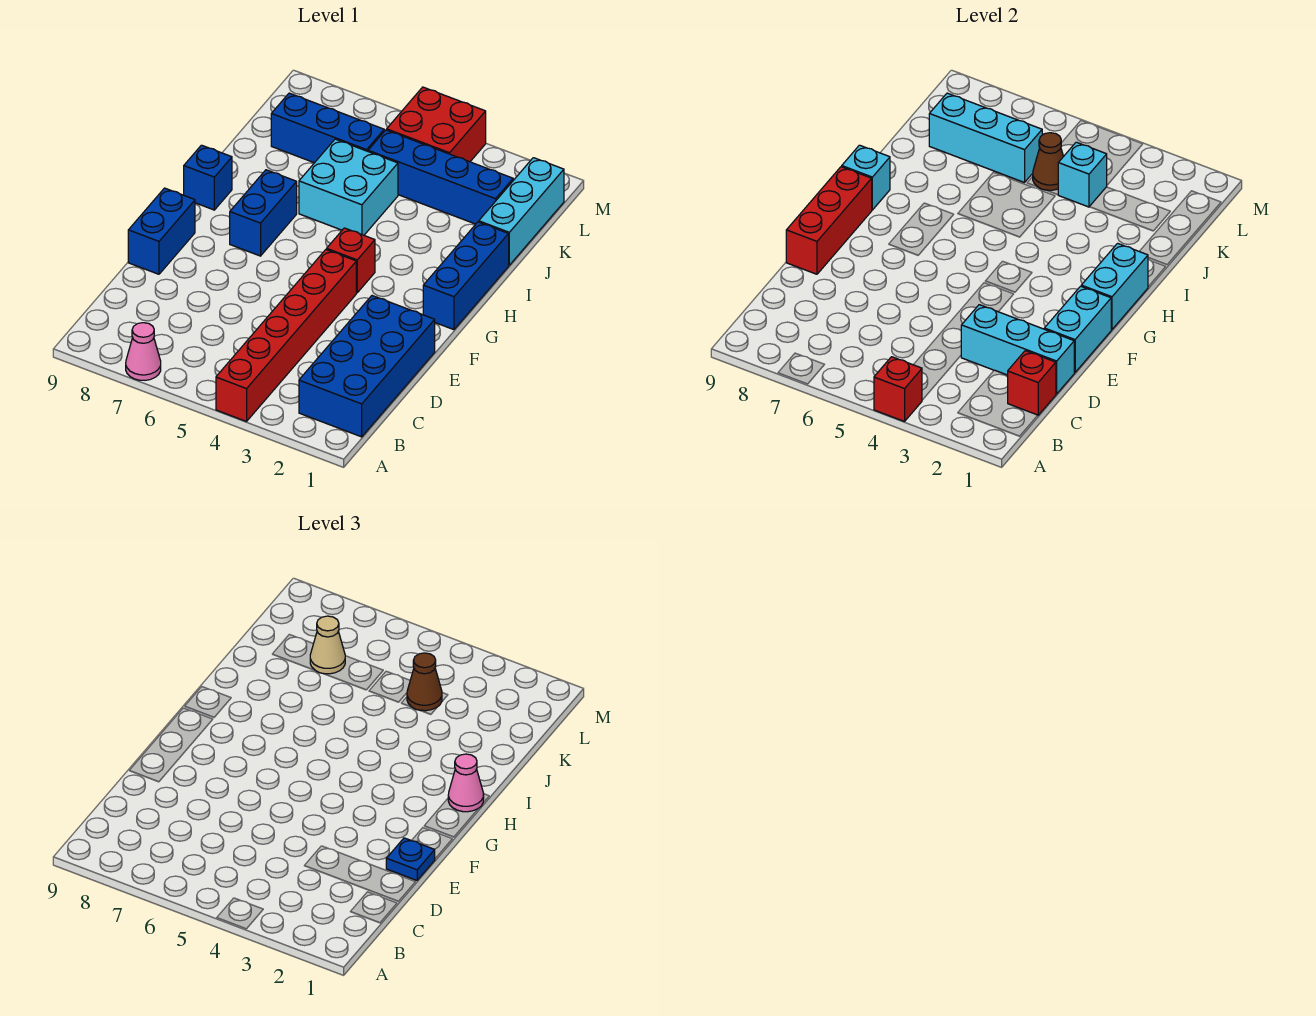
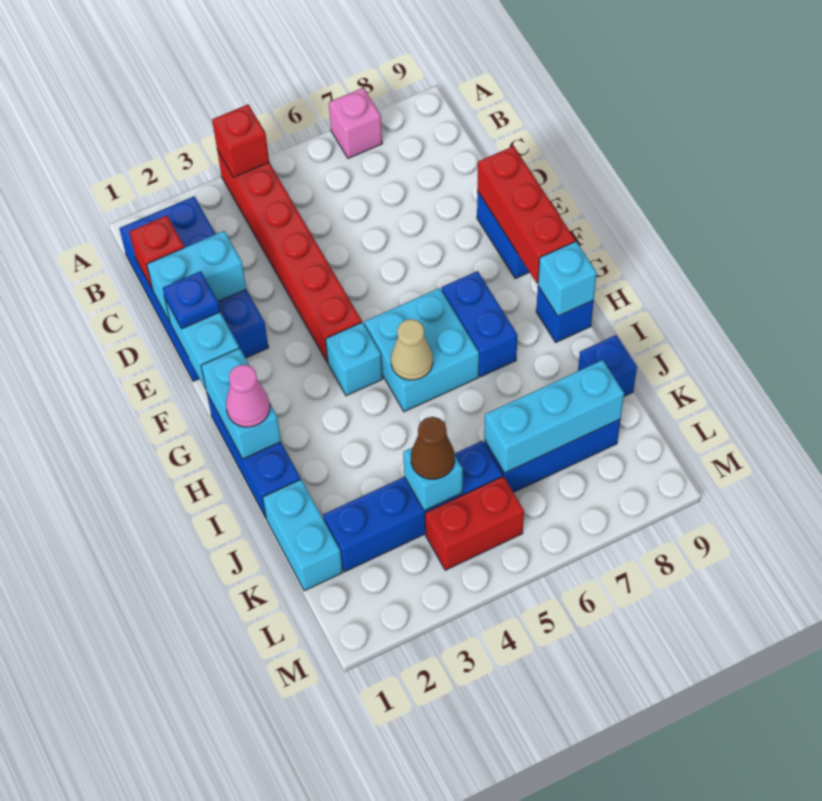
pink 1x1 cone [126,323,161,380] -> pink 1x1 brick [329,88,382,158]
cyan 1x3 brick [961,305,1075,394] -> cyan 1x2 brick [147,231,246,322]
red 1x1 brick [327,228,375,293] -> cyan 1x1 brick [326,322,383,396]
cyan 2x2 brick [299,139,398,235] -> cyan 2x2 brick moved to [365,288,479,412]
cyan 1x3 brick [479,158,564,265] -> cyan 1x2 brick [263,480,343,591]
none -> blue 1x1 brick [578,335,637,396]
brown 1x1 cone [1033,133,1063,190] -> none
tan 1x1 cone [310,616,345,674] -> tan 1x1 cone moved to [391,319,433,380]
red 2x2 brick [387,87,486,162] -> red 1x2 brick [425,476,524,570]

